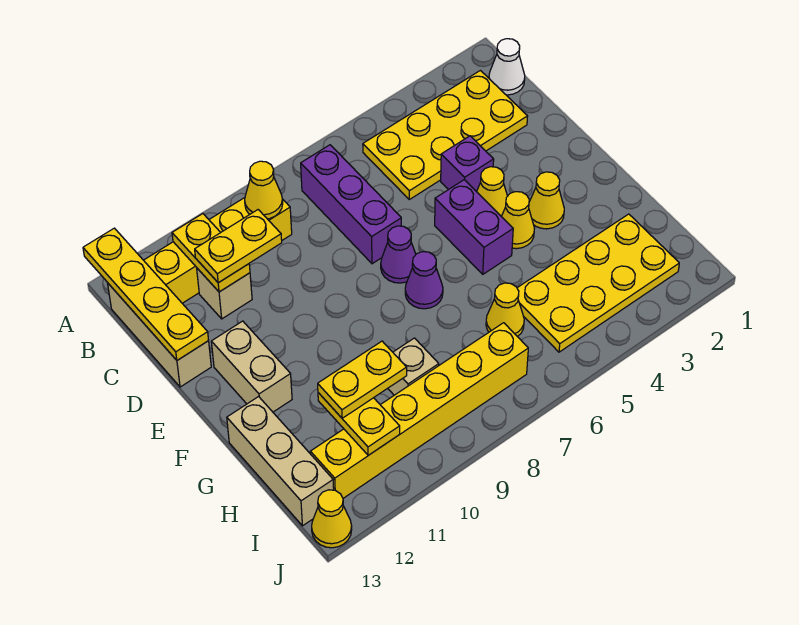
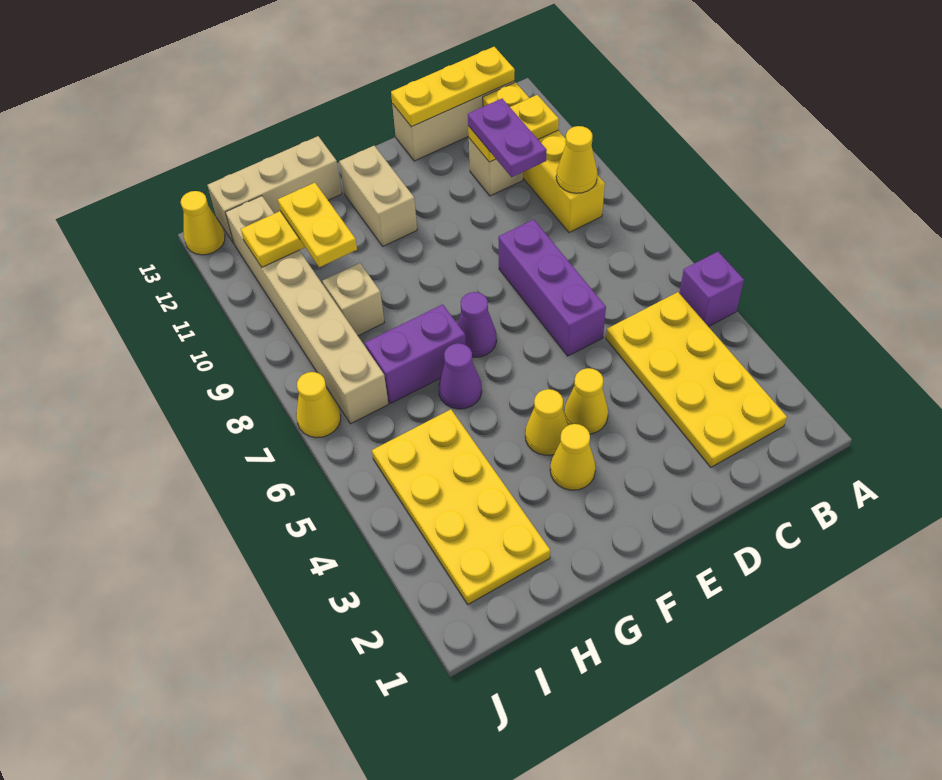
yellow 1x4 plate [83,228,209,360] -> yellow 1x3 plate [391,47,515,127]
white 1x1 cone [489,39,525,95] -> none
purple 1x3 brick [301,145,401,264] -> purple 1x3 brick turned to [498,219,606,356]
yellow 1x2 plate [195,210,282,283] -> purple 1x2 plate [468,99,547,177]
purple 1x1 brick [441,136,494,192] -> purple 1x1 brick moved to [679,252,744,327]
purple 1x2 brick [435,180,513,274] -> purple 1x2 brick moved to [365,304,466,403]
purple 1x1 cone [381,226,416,283] -> purple 1x1 cone moved to [438,343,482,409]
tan 1x2 brick [211,321,292,412] -> tan 1x2 brick turned to [339,146,417,246]
yellow 1x1 cone [486,283,524,337] -> yellow 1x1 cone moved to [296,372,341,438]
yellow 1x6 brick [310,323,528,498] -> tan 1x6 brick [225,196,388,424]

